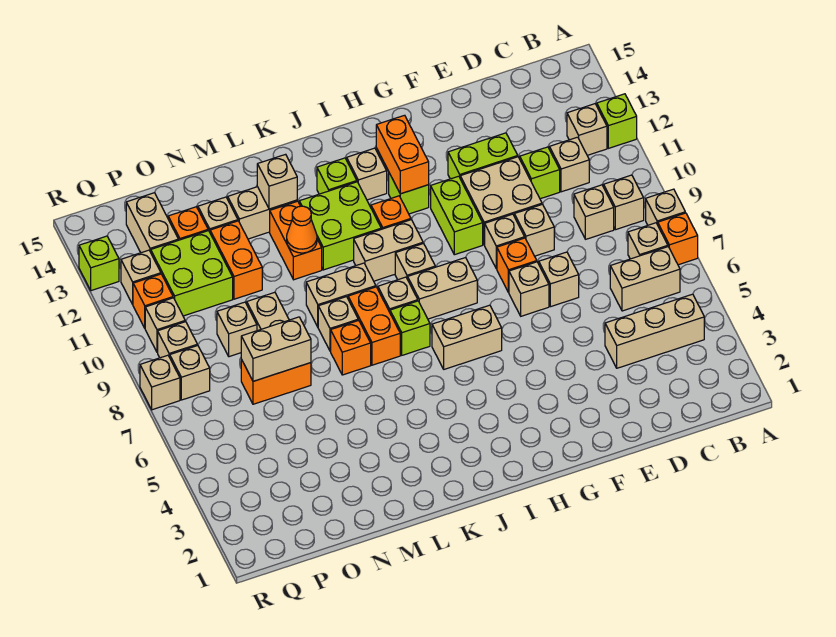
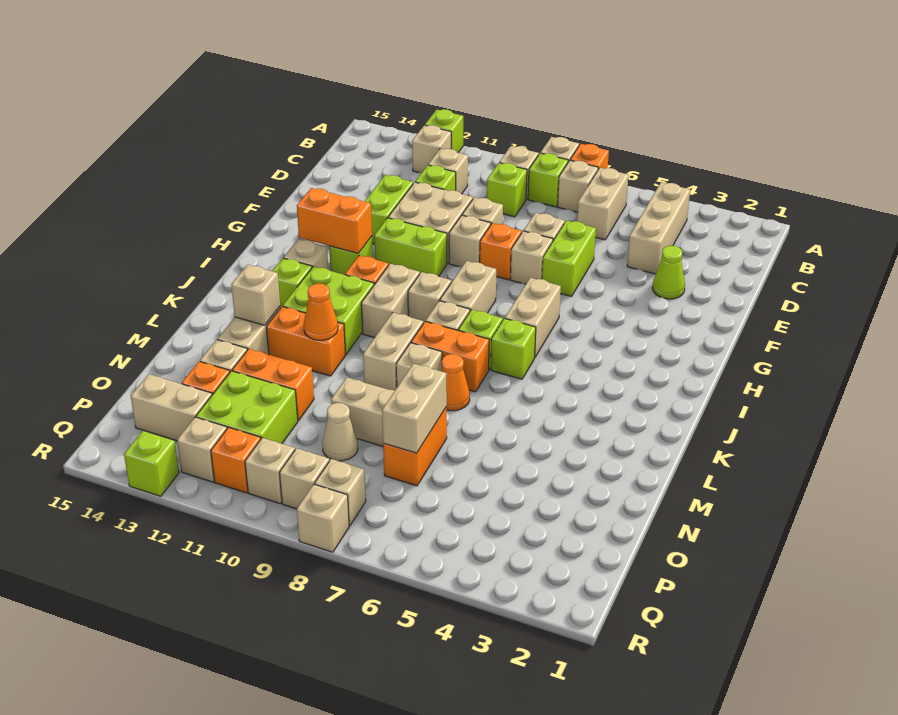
none -> lime 1x1 brick [528,153,568,207]
tan 1x1 brick [574,185,614,239] -> lime 1x1 brick [487,163,527,217]
none -> lime 1x1 cone [652,246,685,299]
none -> lime 1x2 brick [542,221,596,296]
none -> lime 1x1 brick [491,319,536,379]
orange 1x1 brick [331,320,371,375] -> orange 1x1 cone [442,354,470,411]
tan 1x1 brick [217,302,257,357] -> tan 1x1 cone [322,403,358,461]

